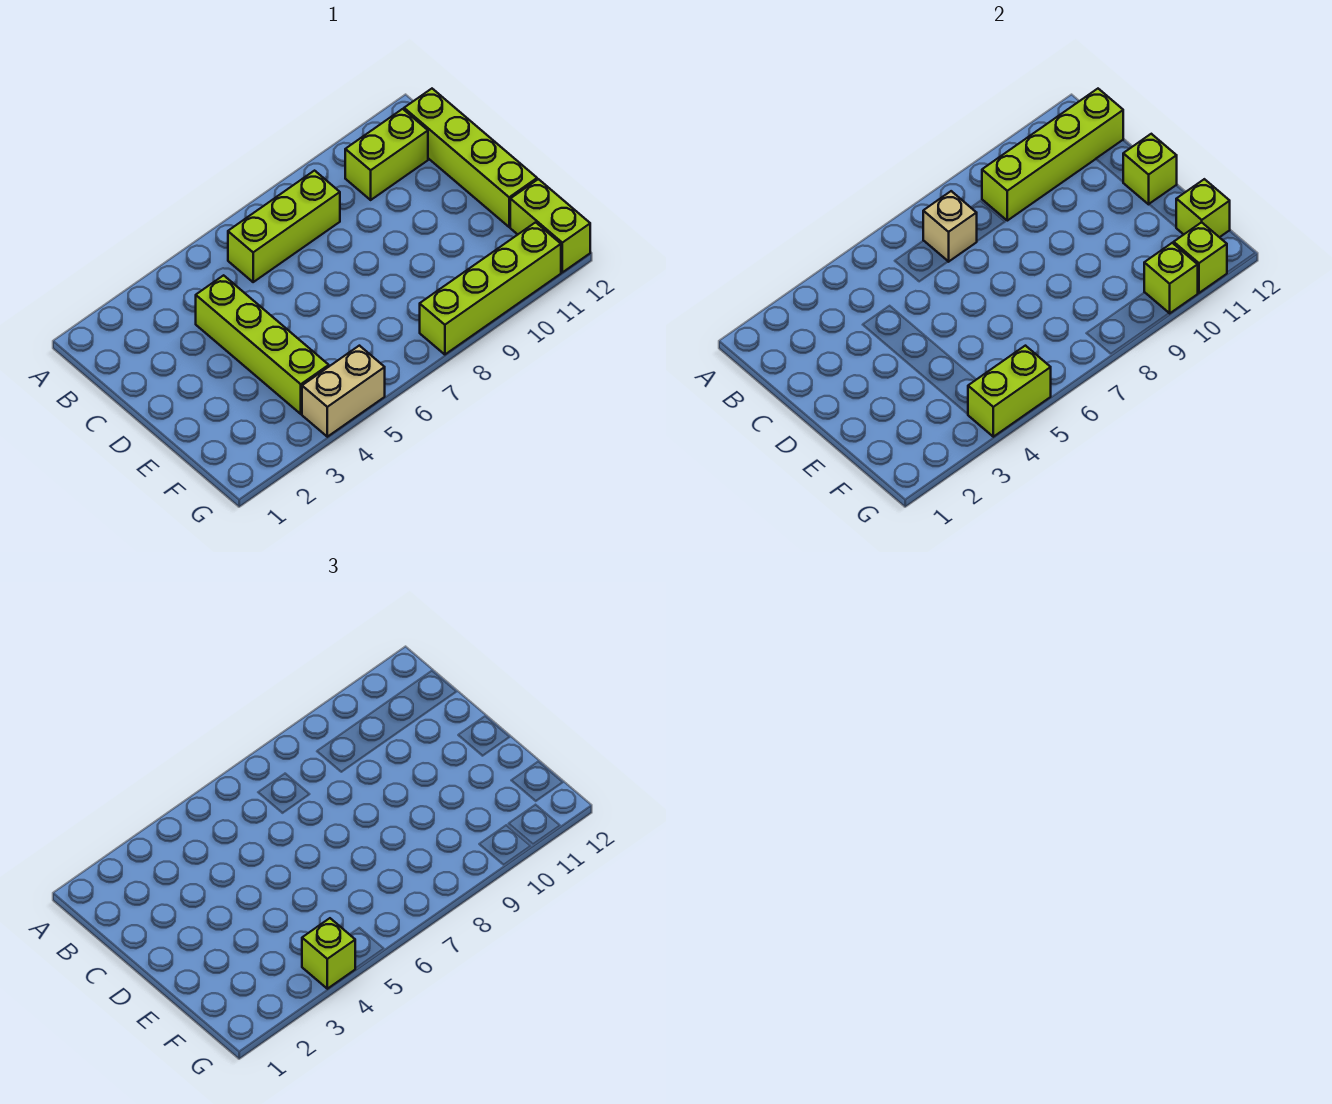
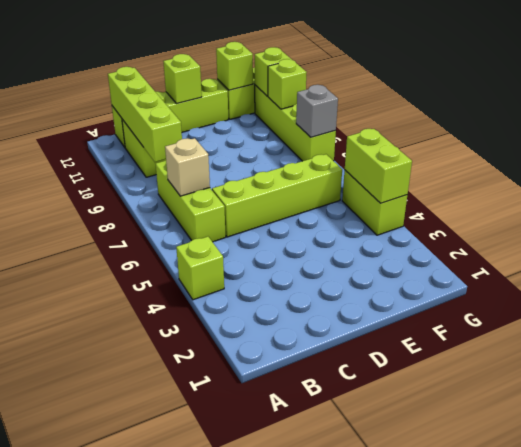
lime 1x4 brick [196,275,329,414] -> lime 1x4 brick moved to [212,154,342,237]
tan 1x2 brick [302,346,385,437] -> lime 1x2 brick [342,170,407,235]
lime 1x1 brick [302,918,355,989] -> lime 1x1 brick moved to [176,237,224,300]
none -> grey 1x1 brick [296,85,338,137]

